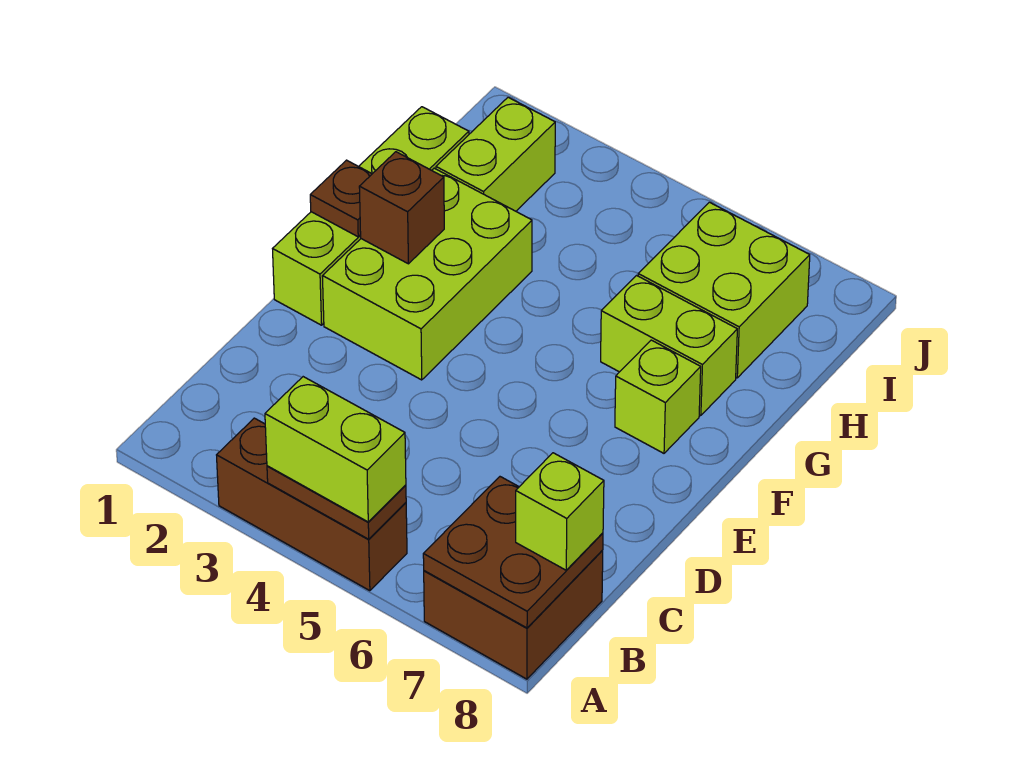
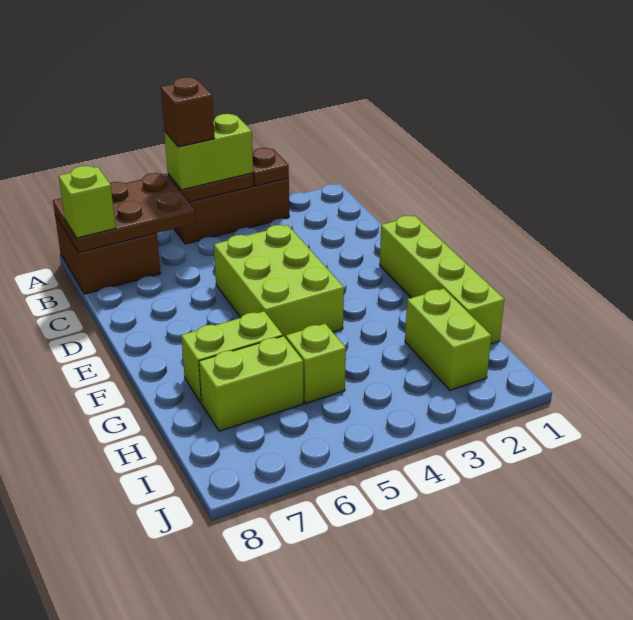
brown 2x2 plate [423,477,603,628] -> brown 2x3 plate [53,173,195,252]
lime 2x3 brick [322,168,532,380] -> lime 2x3 brick moved to [214,225,344,338]
brown 1x1 plate [310,160,372,237] -> brown 1x1 plate moved to [253,148,289,186]
brown 1x1 brick [359,152,444,264] -> brown 1x1 brick moved to [161,77,215,147]
lime 1x1 brick [615,340,701,453] -> lime 1x1 brick moved to [286,324,346,403]
lime 2x2 brick [638,202,810,378] -> lime 1x2 brick [199,336,303,431]

